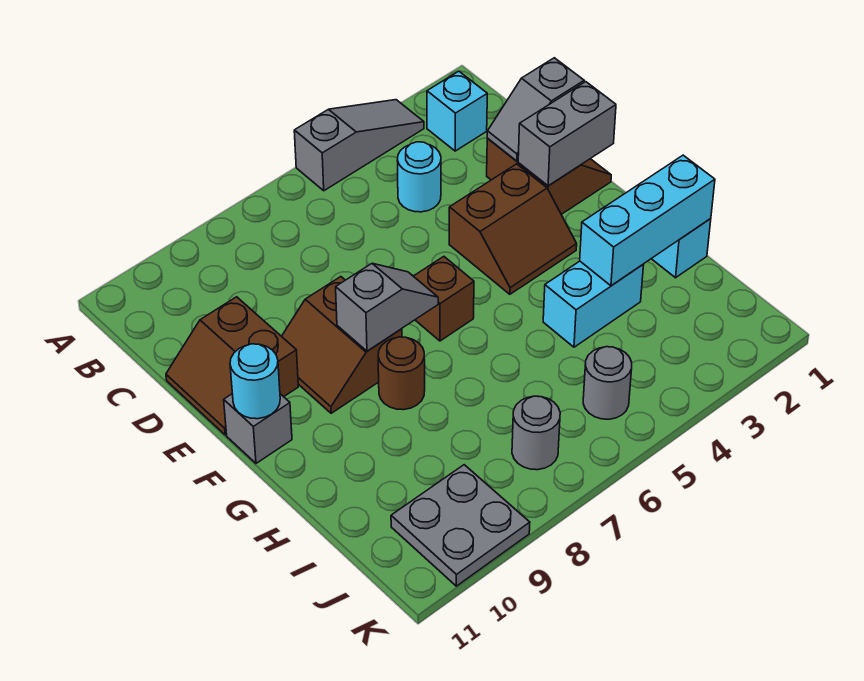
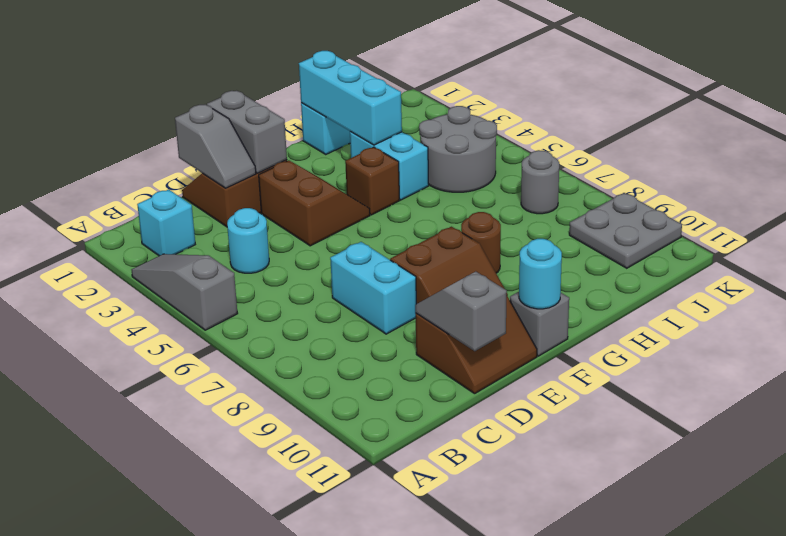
none -> cyan 1x2 brick [330,242,416,334]
brown 1x1 brick [414,257,474,341] -> brown 1x1 brick moved to [345,147,400,215]
grey 1x2 slope [336,263,438,351] -> grey 1x2 slope moved to [415,272,507,351]
grey 1x1 round brick [583,347,632,419] -> grey 2x2 round brick [419,106,497,192]

